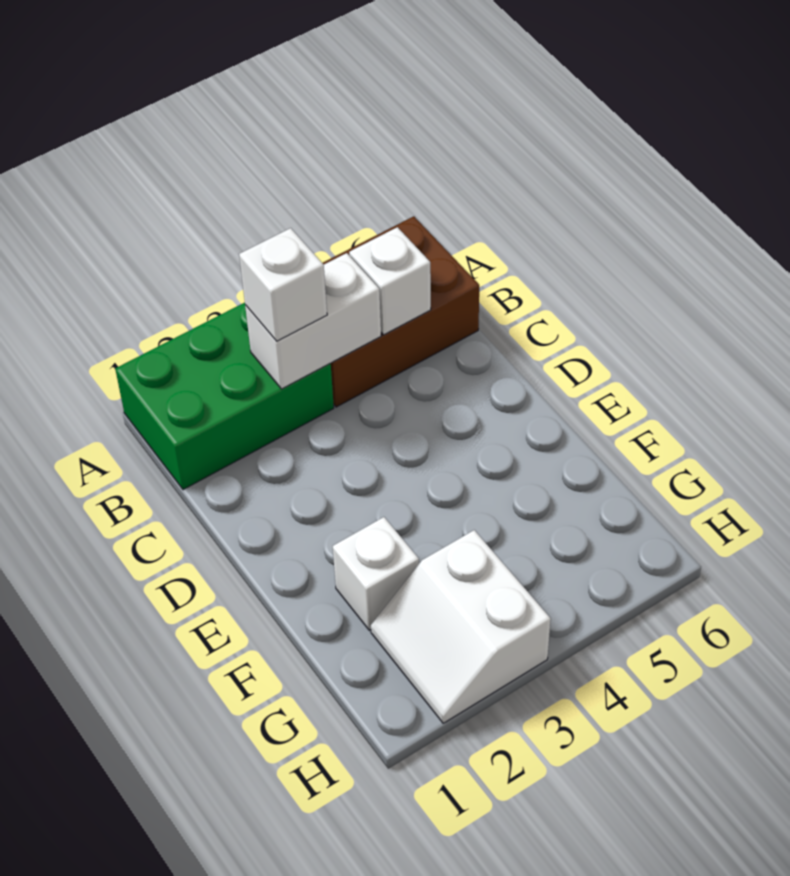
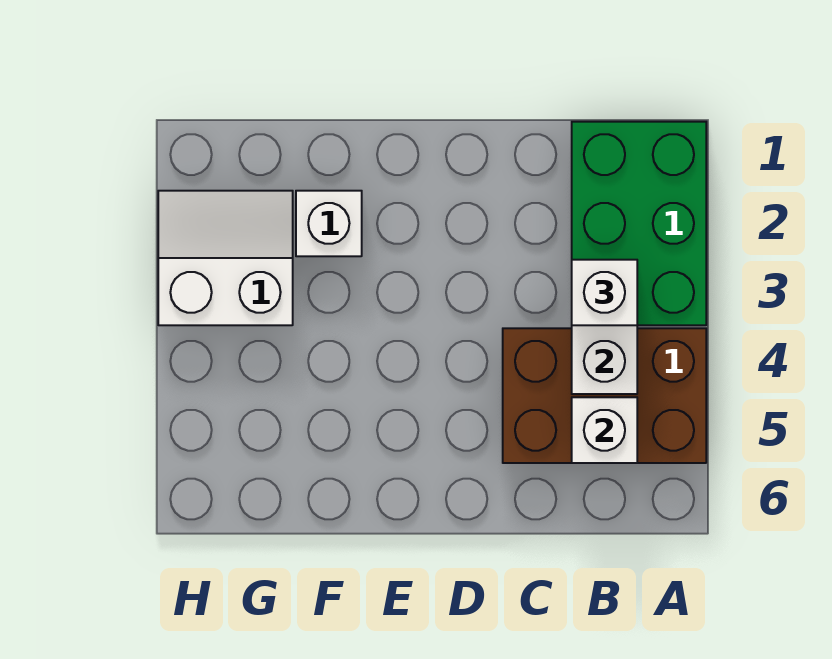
brown 2x3 brick [323,216,479,407] -> brown 2x3 brick turned to [503,328,706,463]

